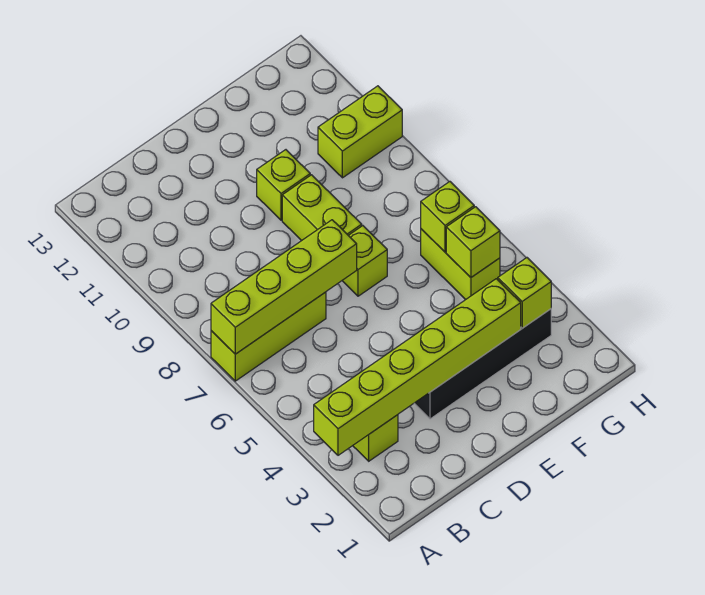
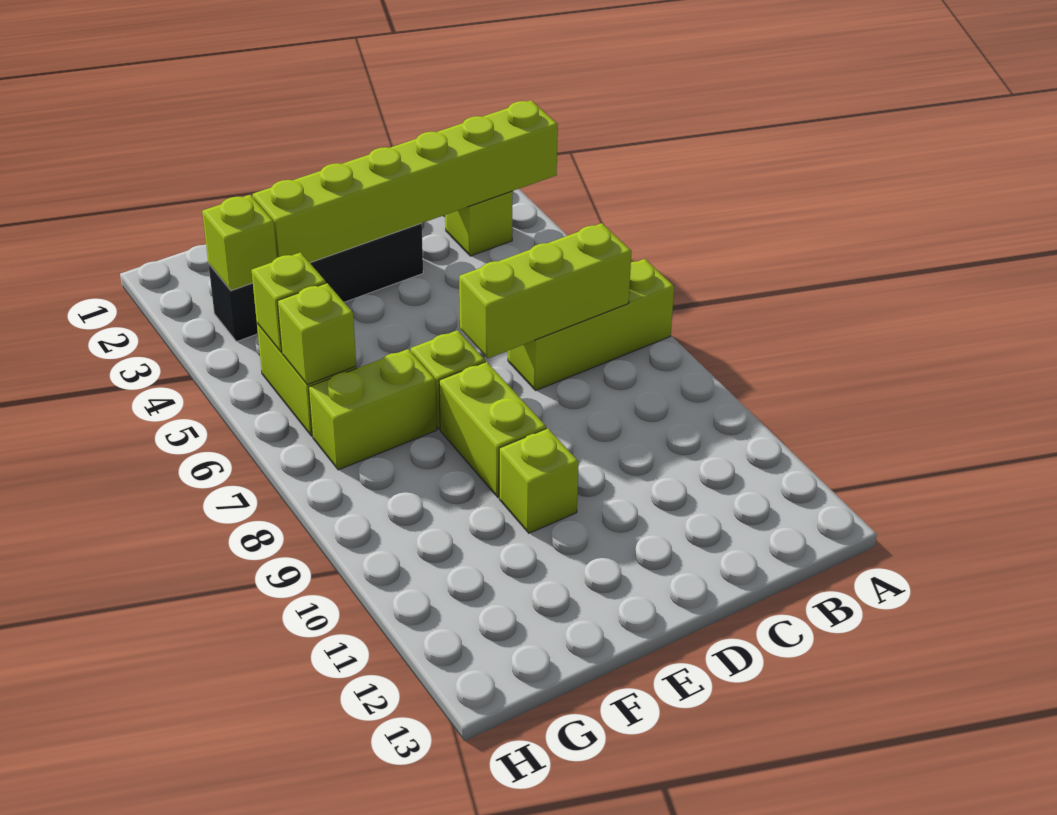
lime 1x4 brick [211,220,357,354] -> lime 1x3 brick [459,223,632,358]
lime 1x2 brick [318,86,402,178] -> lime 1x2 brick moved to [309,349,437,470]

